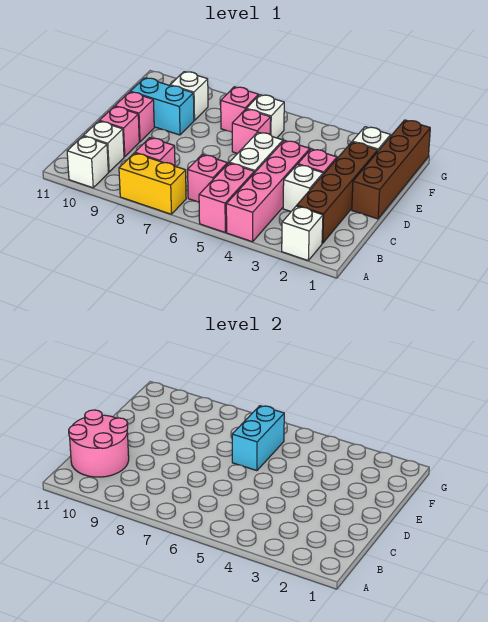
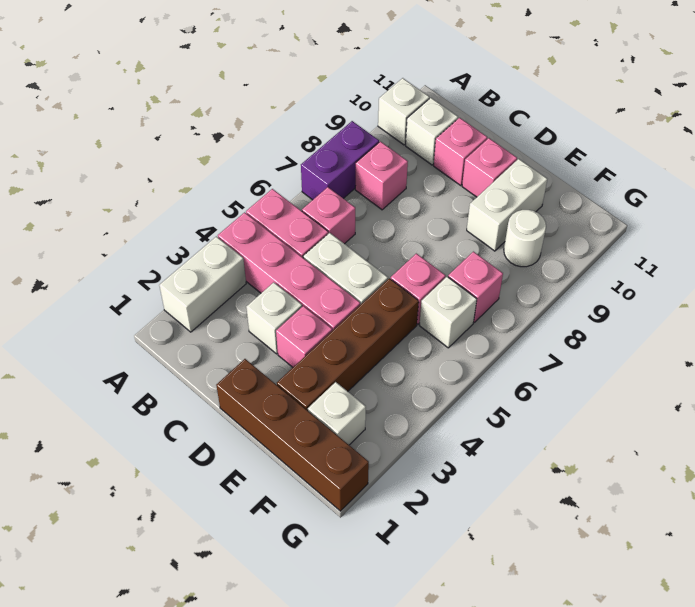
white 1x1 brick [282,206,323,260] -> white 1x2 brick [159,236,246,332]
yellow 1x2 brick [119,153,186,214] -> purple 1x2 brick [301,121,379,200]
brown 1x4 brick [297,142,378,243] -> brown 1x4 brick turned to [277,278,419,411]
pink 2x2 round brick [69,410,129,477] -> none
cyan 1x2 brick [232,406,284,471] -> none
cyan 1x2 brick [130,78,194,135] -> white 1x2 brick [467,159,547,251]
white 1x1 brick [170,72,208,120] -> white 1x1 round brick [504,210,546,267]

